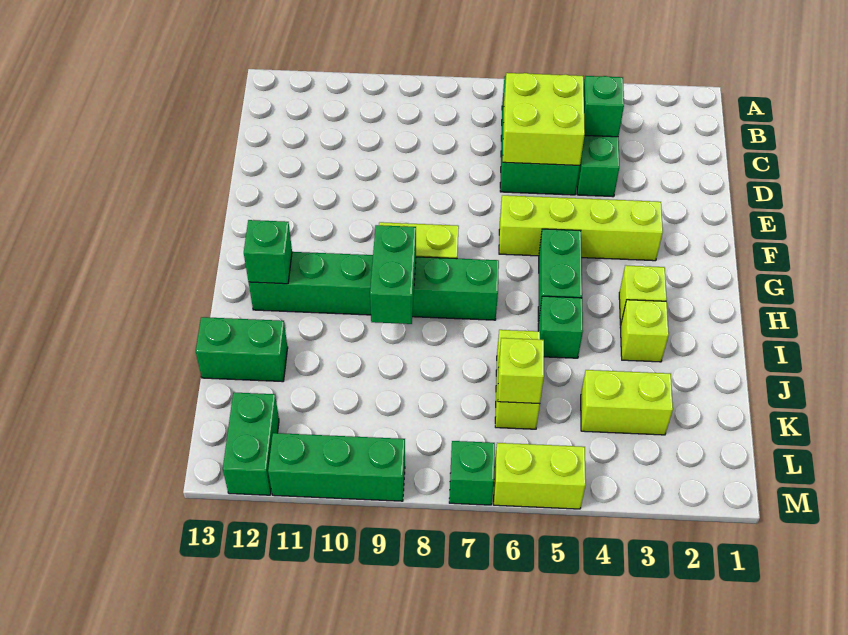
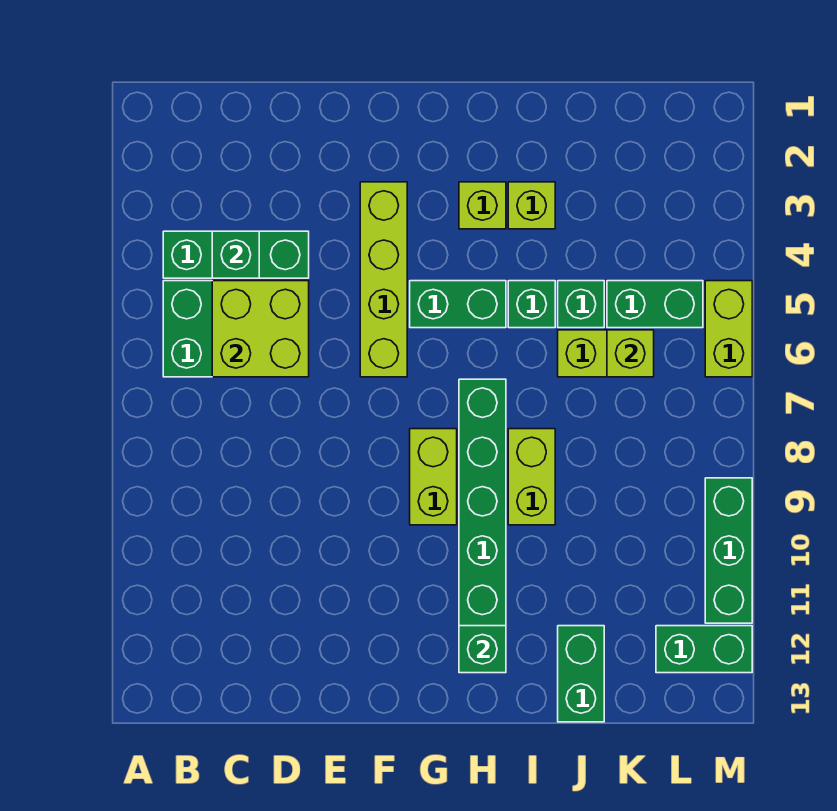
green 1x2 brick [370,225,416,324] -> green 1x2 brick moved to [607,281,703,328]
lime 1x2 brick [581,370,673,435] -> lime 1x2 brick moved to [508,429,555,525]
green 1x1 brick [449,441,495,505] -> green 1x1 brick moved to [558,281,604,328]

